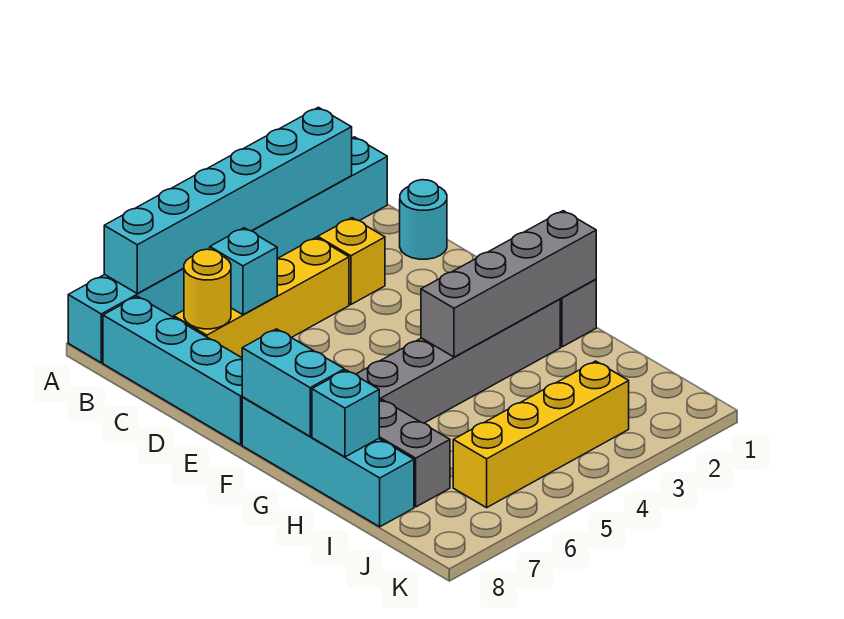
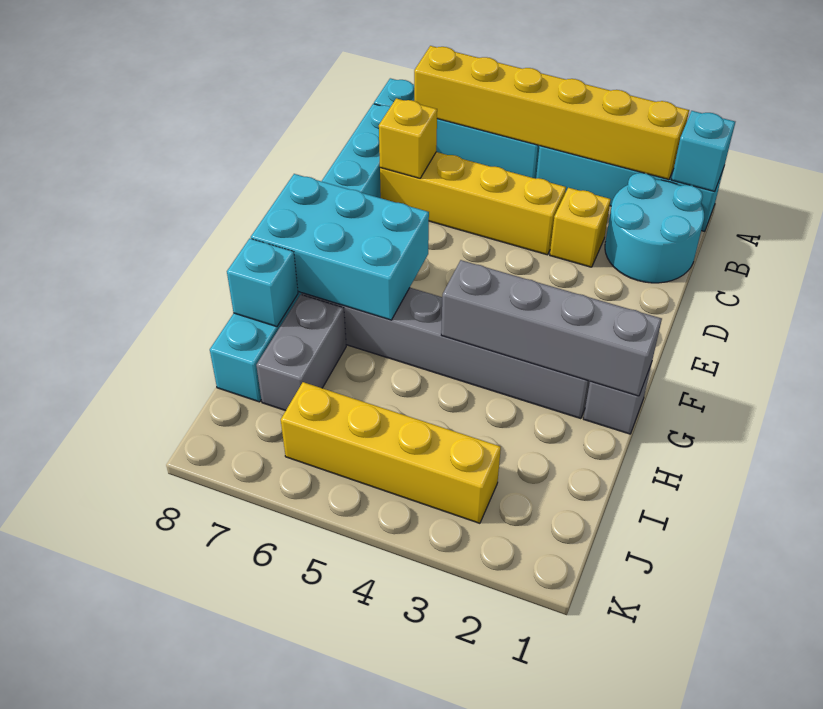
cyan 1x6 brick [104,107,352,293] -> yellow 1x6 brick [414,46,689,179]
cyan 1x1 round brick [400,180,447,259] -> cyan 2x2 round brick [605,173,704,283]
cyan 1x1 brick [210,228,277,315] -> cyan 1x1 brick moved to [672,111,735,192]
yellow 1x1 round brick [184,249,231,329] -> yellow 1x1 brick [379,98,437,178]
cyan 1x2 brick [242,329,344,436] -> cyan 2x3 brick [251,174,429,320]

